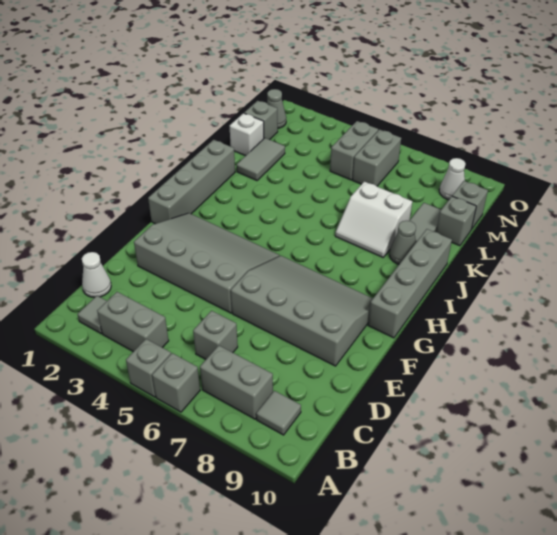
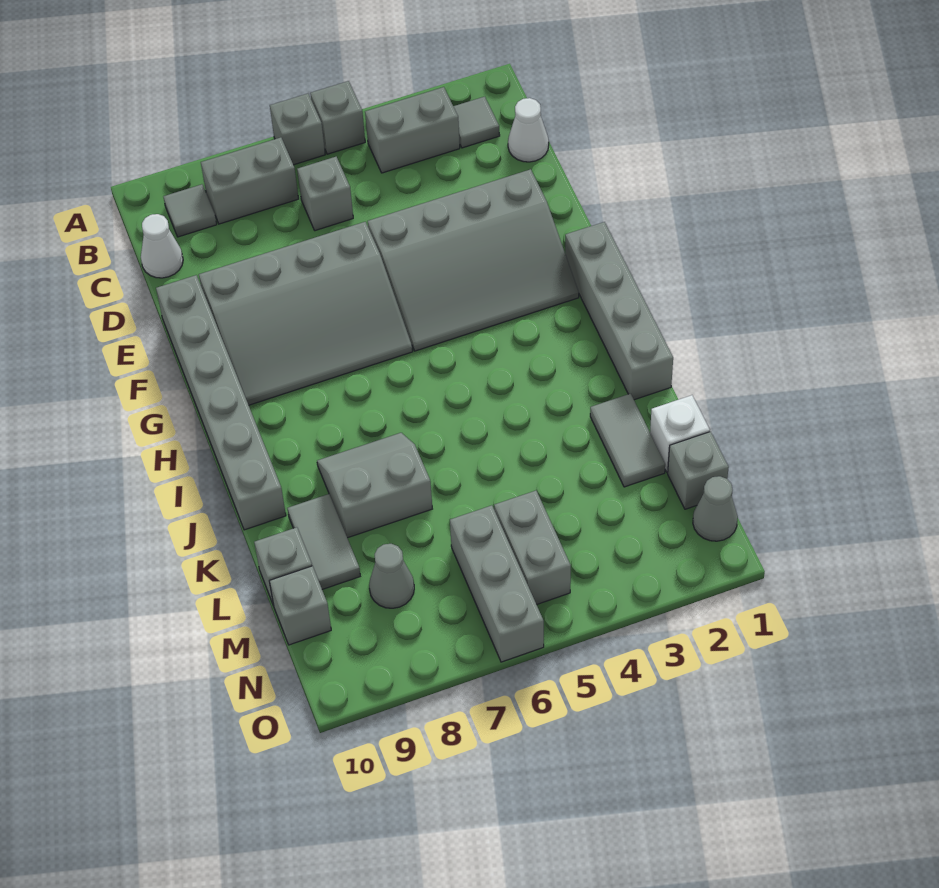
grey 1x4 brick [368,229,452,338] -> grey 1x6 brick [156,275,286,530]
white 2x2 slope [335,182,412,257] -> grey 2x2 slope [317,433,432,538]
grey 1x1 cone [390,221,416,264] -> grey 1x1 cone moved to [369,544,414,608]
grey 1x2 brick [353,130,401,186] -> grey 1x3 brick [450,505,544,662]
white 1x1 cone [439,158,466,200] -> white 1x1 cone moved to [141,214,183,278]

